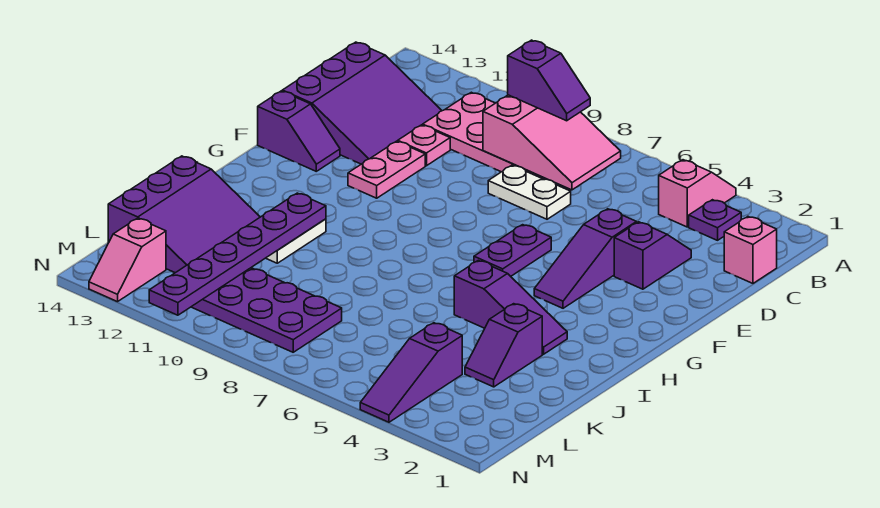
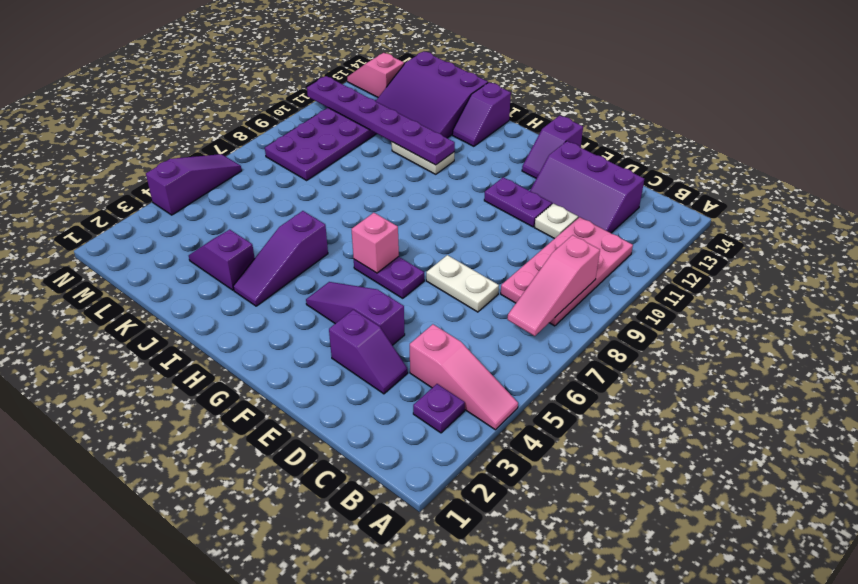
pink 1x2 slope [659,160,736,227] -> pink 1x3 slope [410,324,518,430]
pink 2x3 slope [483,95,621,190] -> pink 1x3 slope [508,235,600,336]
purple 1x2 slope [508,40,590,121] -> purple 1x2 slope moved to [452,82,511,146]
pink 1x1 brick [724,217,777,283] -> pink 1x1 brick moved to [352,213,399,273]
purple 3x3 slope [282,42,442,164] -> purple 2x3 slope [530,141,644,233]
white 1x2 plate [488,165,571,219] -> white 1x2 plate turned to [426,255,499,312]
pink 1x1 plate [398,125,450,166] -> white 1x1 plate [535,204,578,239]
pink 1x2 plate [348,141,425,198] -> purple 1x2 plate [484,177,552,227]
purple 1x3 slope [360,323,462,422] -> purple 1x3 slope turned to [146,154,242,215]

